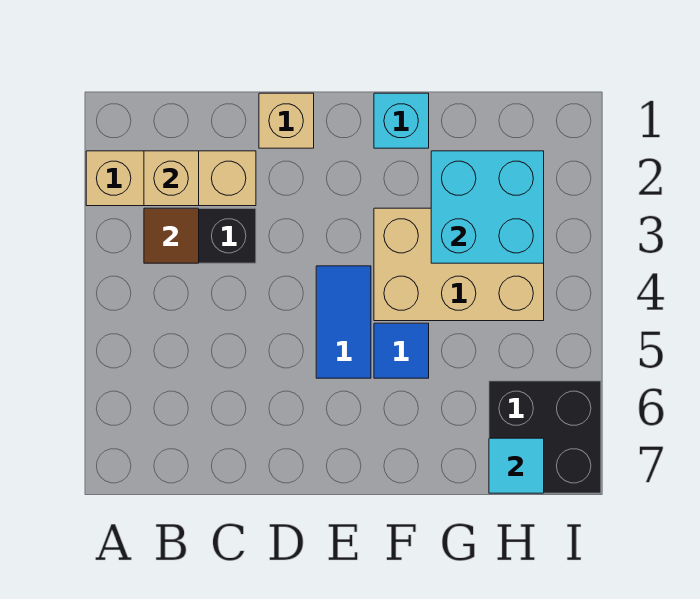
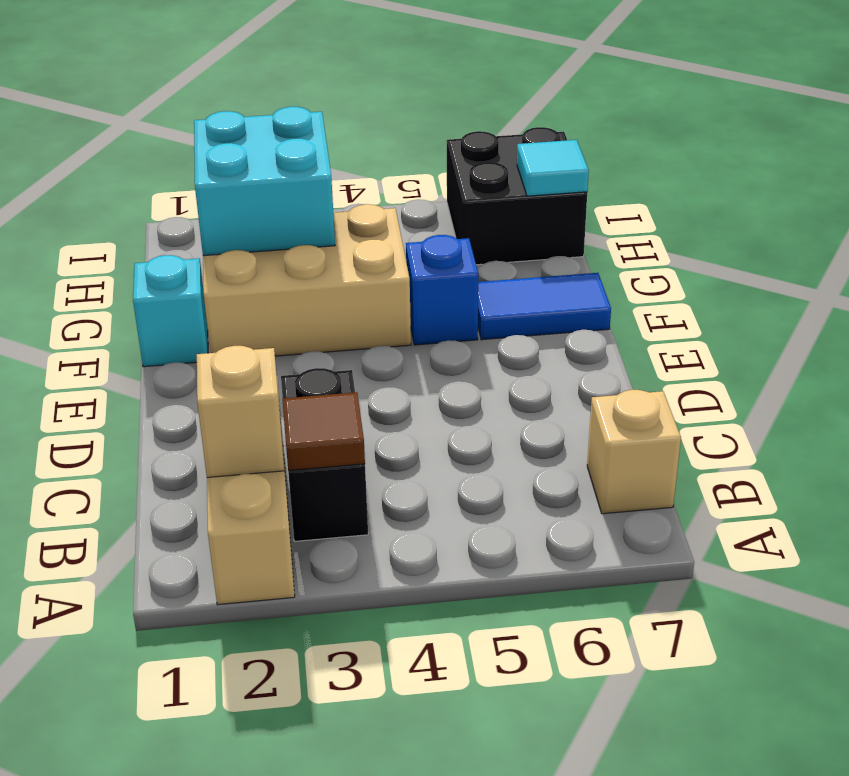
tan 1x1 brick [259,93,314,148] -> tan 1x1 brick moved to [587,390,681,514]
blue 1x2 tile [316,266,371,378] -> blue 1x2 tile moved to [478,273,611,340]
tan 2x3 brick [374,208,544,321] -> tan 2x3 brick turned to [203,204,411,356]
blue 1x1 tile [374,323,429,378] -> blue 1x1 brick [406,235,478,345]

